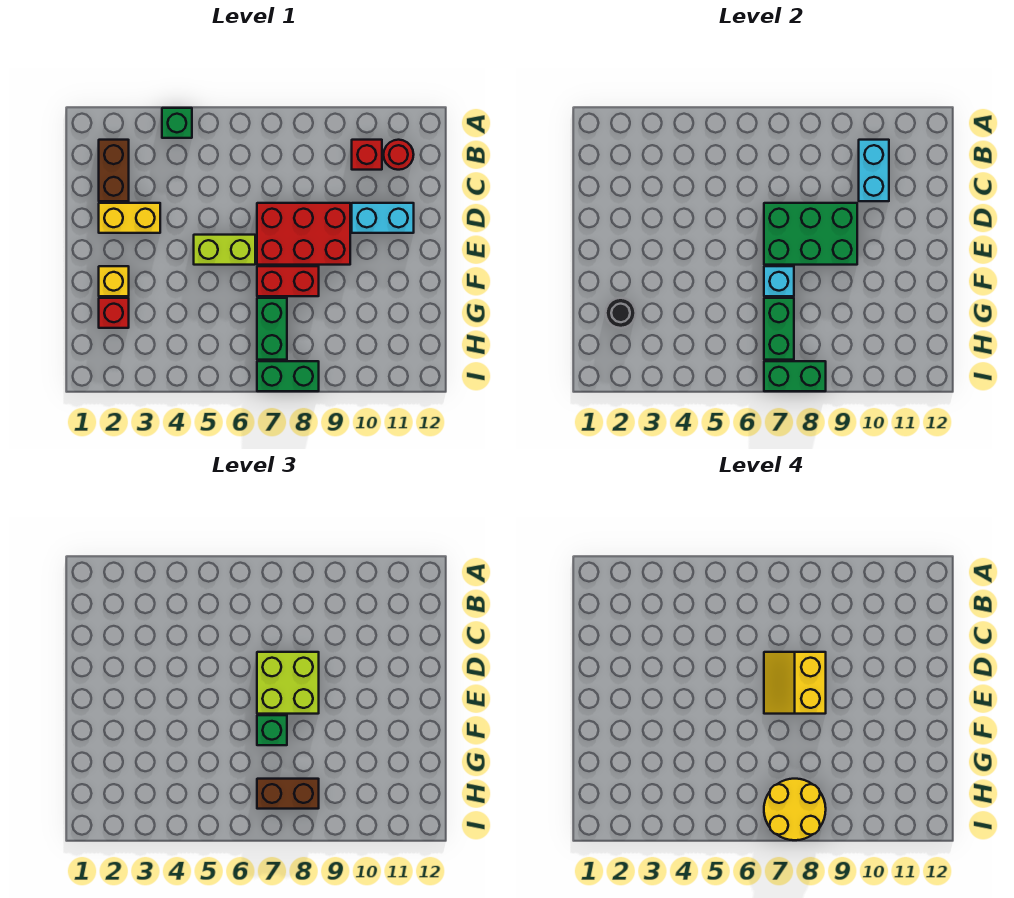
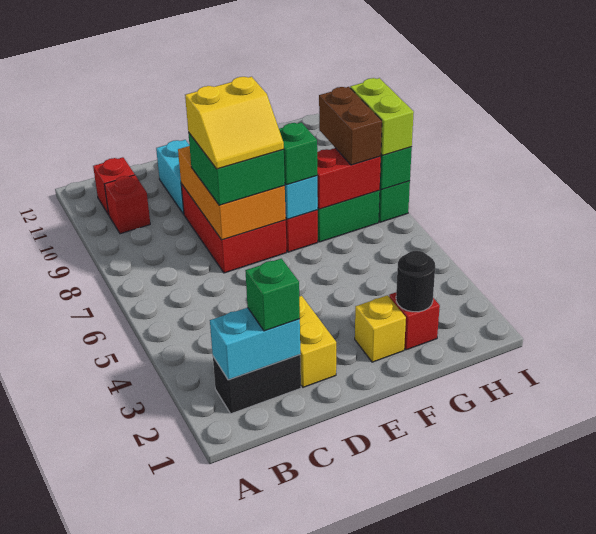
green 1x1 brick [162,108,192,138] -> green 1x1 brick moved to [245,259,300,331]
brown 1x2 brick [99,140,129,201] -> black 1x2 brick [213,355,301,414]
cyan 1x2 brick [859,140,889,201] -> cyan 1x2 brick moved to [210,308,300,380]
red 1x1 round brick [384,140,414,170] -> red 1x1 brick [93,157,135,215]
green 2x3 brick [764,203,857,265] -> orange 2x3 brick [178,146,286,240]
lime 2x2 brick [257,652,319,714] -> green 2x2 brick [188,132,285,205]
lime 1x2 brick [194,235,255,265] -> lime 1x2 brick moved to [350,78,414,156]
green 1x2 brick [764,298,794,360] -> red 1x2 brick [317,148,381,209]
yellow 2x2 round brick [764,779,826,840] -> none

